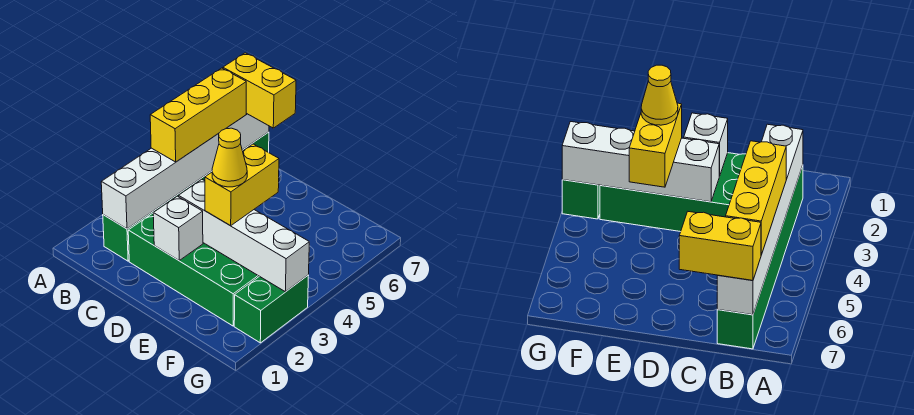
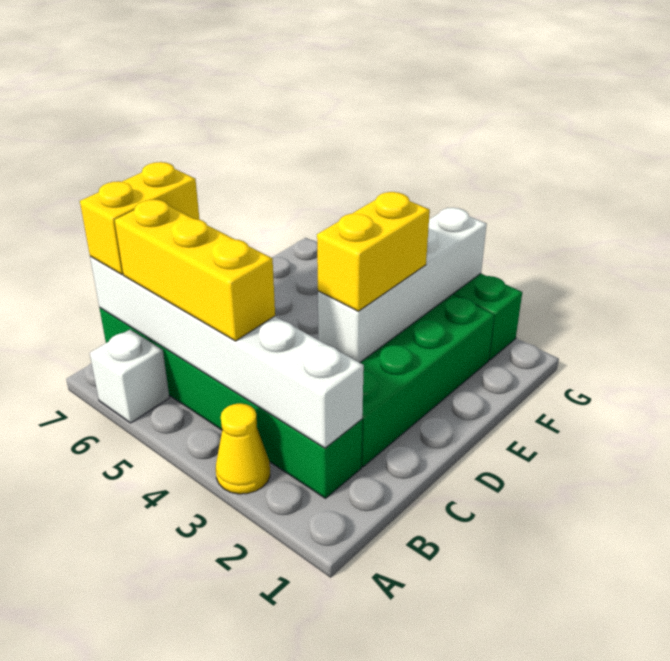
white 1x1 brick [153,196,203,260] -> white 1x1 brick moved to [90,330,169,423]
yellow 1x2 brick [205,144,279,226] -> yellow 1x2 brick turned to [317,192,430,311]
yellow 1x1 cone [212,128,247,187] -> yellow 1x1 cone moved to [216,403,270,494]

